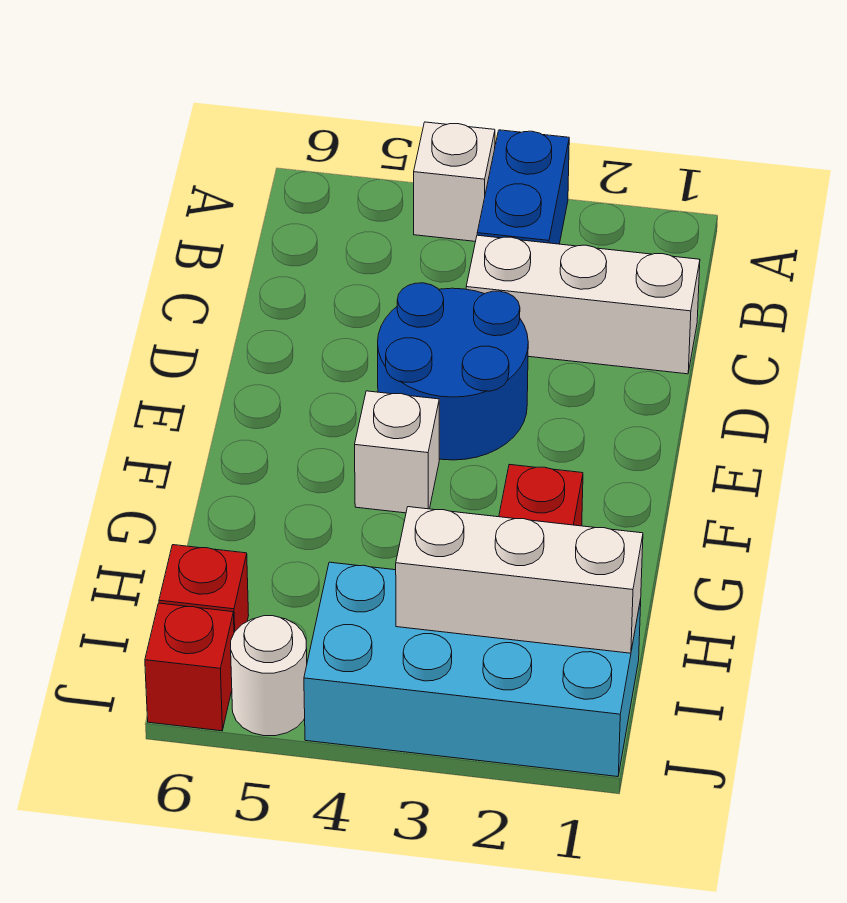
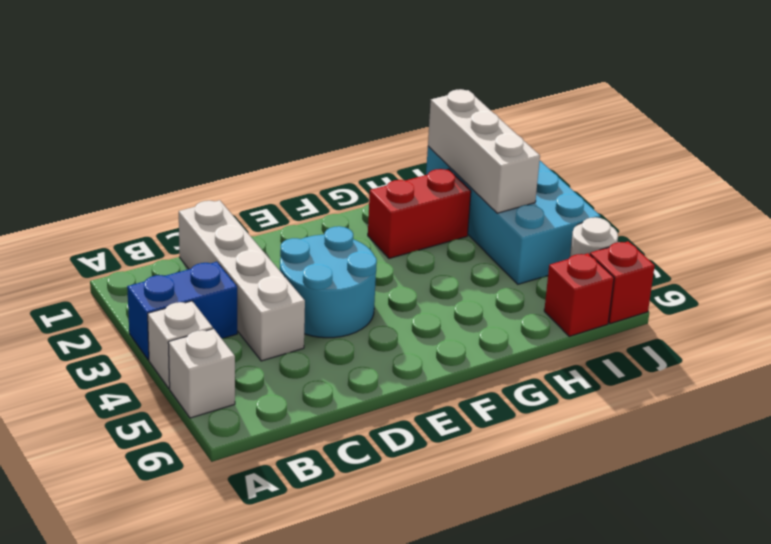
white 1x3 brick [466,235,700,374] -> white 1x4 brick [179,200,305,361]
blue 2x2 round brick [378,283,528,460] -> cyan 2x2 round brick [280,226,377,338]
white 1x1 brick [355,391,439,513] -> white 1x1 brick moved to [168,329,235,418]

